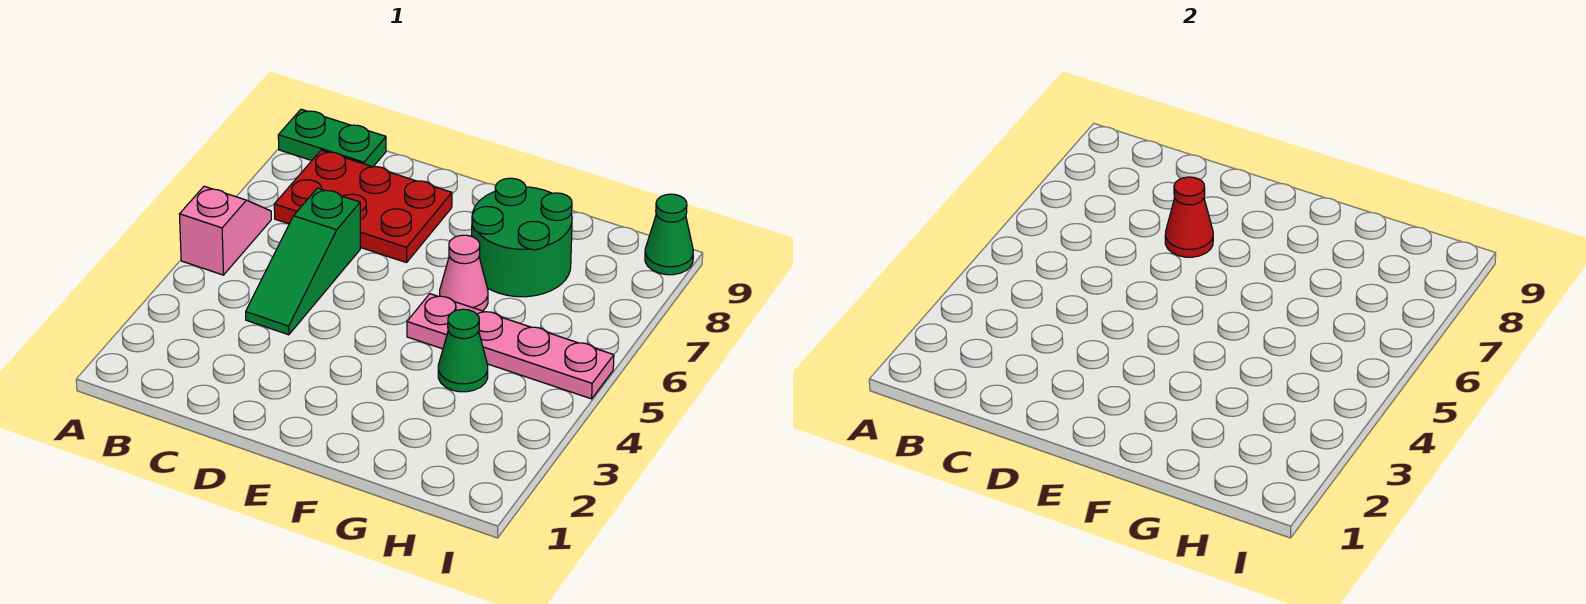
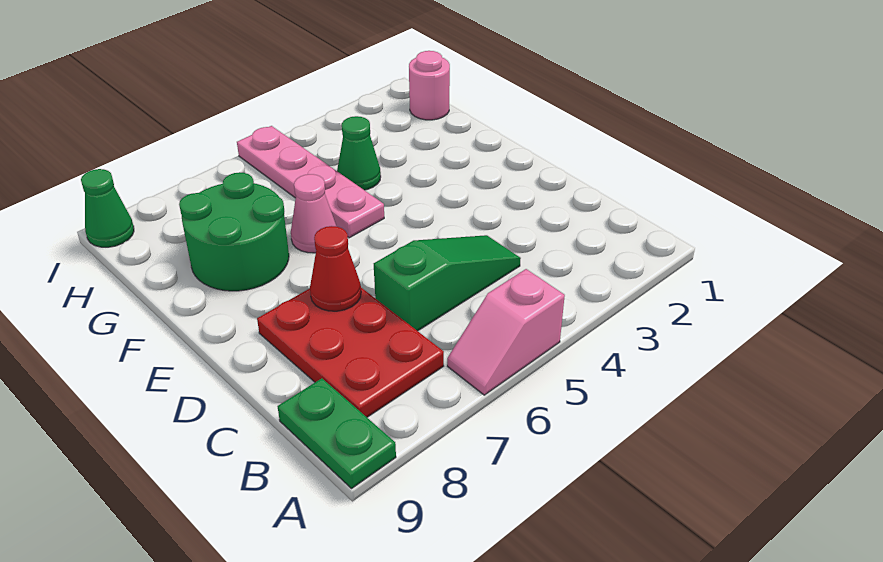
none -> pink 1x1 round brick [409,51,450,120]

